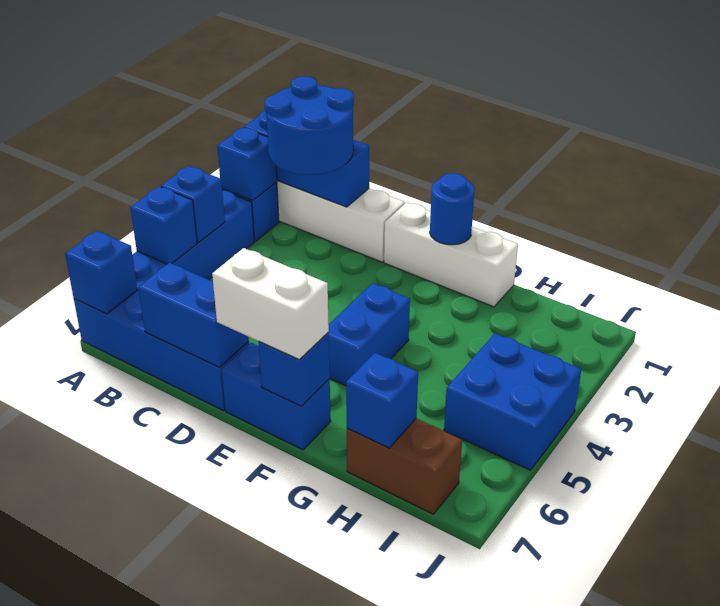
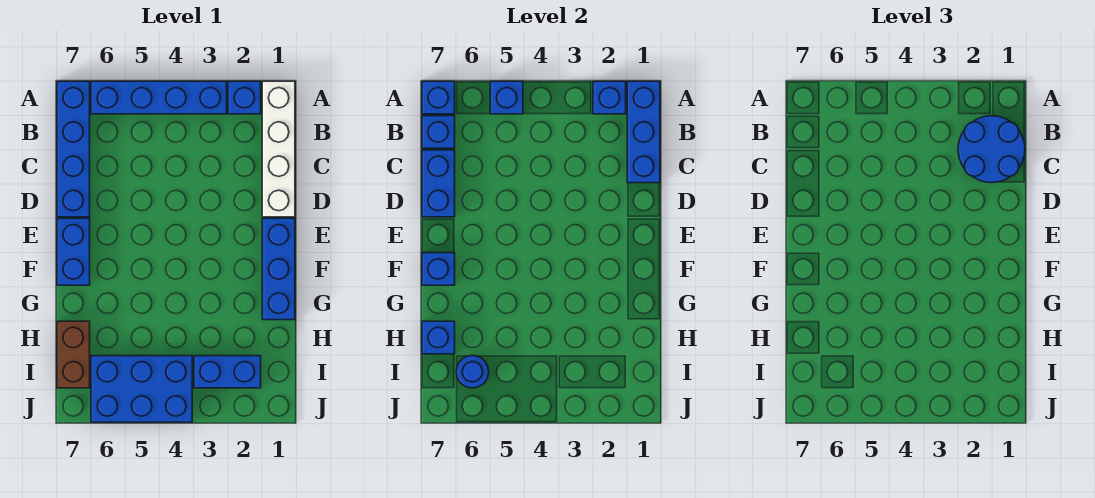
blue 1x1 brick [161,166,225,242] -> blue 1x1 brick moved to [422,116,455,148]
white 1x3 brick [384,203,518,307] -> blue 1x3 brick [262,218,295,320]
white 1x2 brick [212,248,329,359] -> none
blue 1x1 round brick [430,173,475,245] -> blue 1x1 round brick moved to [456,356,489,388]
blue 1x2 brick [328,283,410,386] -> blue 1x2 brick moved to [194,356,261,388]
blue 2x2 brick [444,333,581,470] -> blue 2x3 brick [91,356,192,422]

